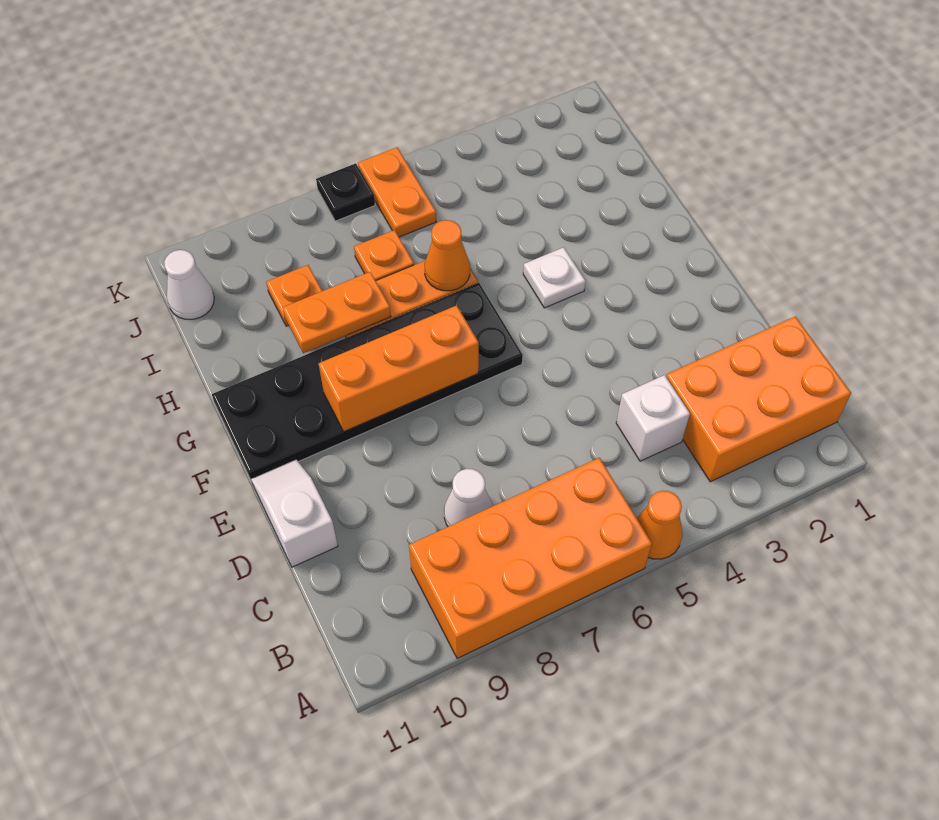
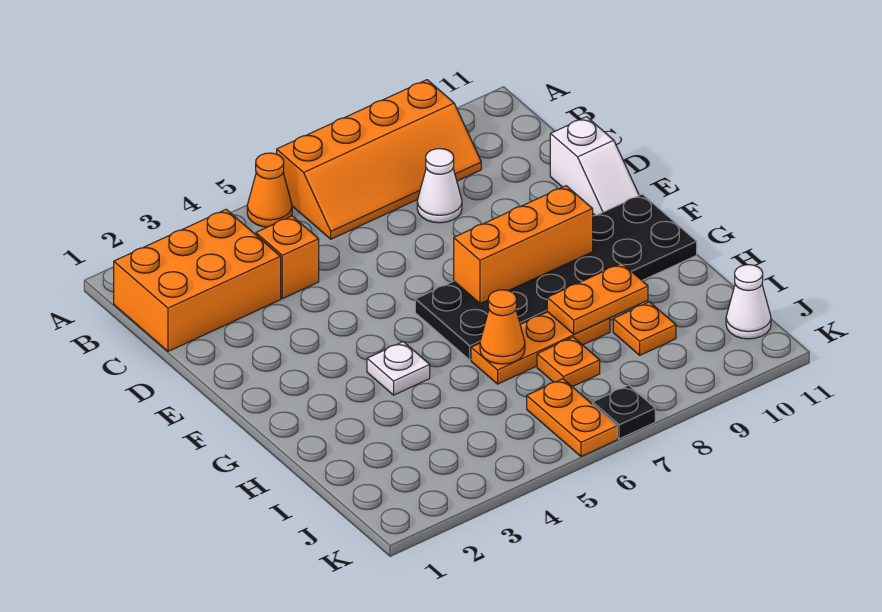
orange 2x4 brick [409,458,652,658] -> orange 2x4 slope [277,80,481,239]
white 1x1 brick [616,375,690,461] -> orange 1x1 brick [256,216,319,299]

